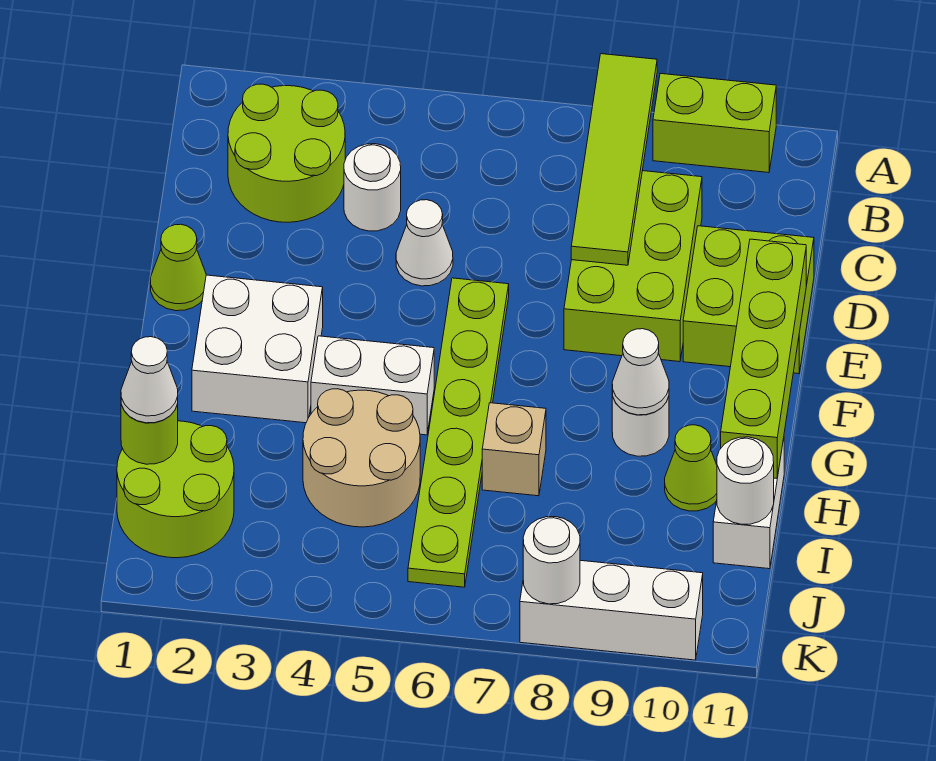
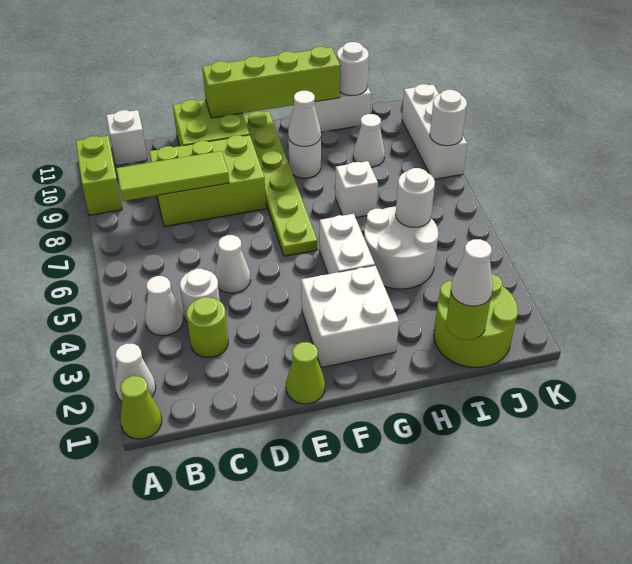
none -> white 1x1 cone [115,344,156,402]
lime 1x4 tile [571,54,657,265] -> lime 1x3 tile [116,151,229,201]
lime 2x2 round brick [228,84,345,222] -> lime 1x1 round brick [187,297,228,358]
none -> white 1x1 cone [145,276,183,336]
none -> white 1x1 brick [106,110,147,166]
lime 1x6 plate [408,278,509,587] -> lime 1x6 plate turned to [243,111,317,256]
tan 2x2 round brick [303,389,420,527] -> white 2x2 round brick [364,206,438,289]
tan 1x1 brick [482,403,546,496] -> white 1x1 brick [335,161,378,218]
lime 1x1 cone [665,425,717,511] -> lime 1x1 cone moved to [120,376,162,439]
none -> white 1x1 round brick [396,168,435,227]
none -> white 1x1 cone [353,114,385,167]

